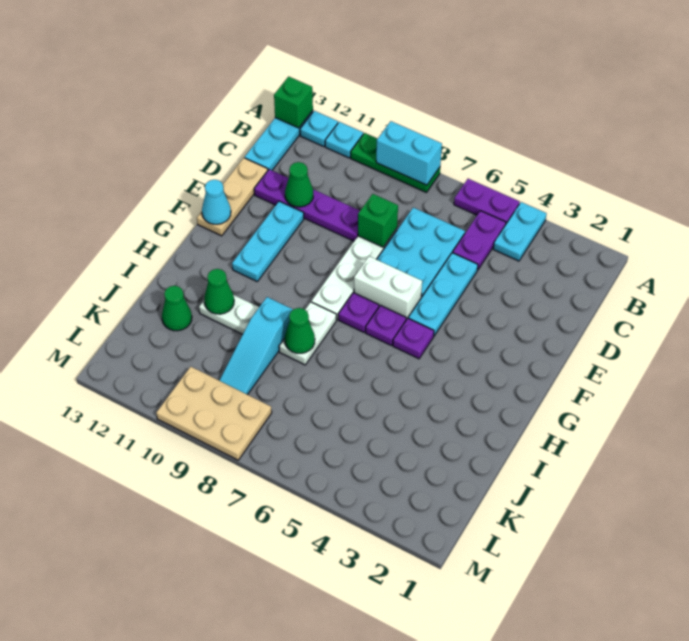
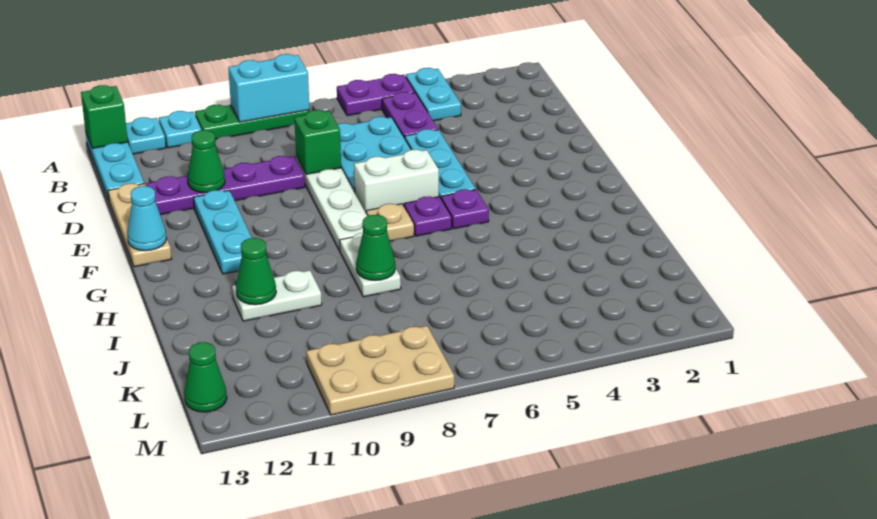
purple 1x1 plate [338,293,379,332] -> tan 1x1 plate [366,204,414,241]
cyan 1x3 slope [219,297,293,395] -> none
green 1x1 cone [162,286,192,331] -> green 1x1 cone moved to [184,342,227,412]

